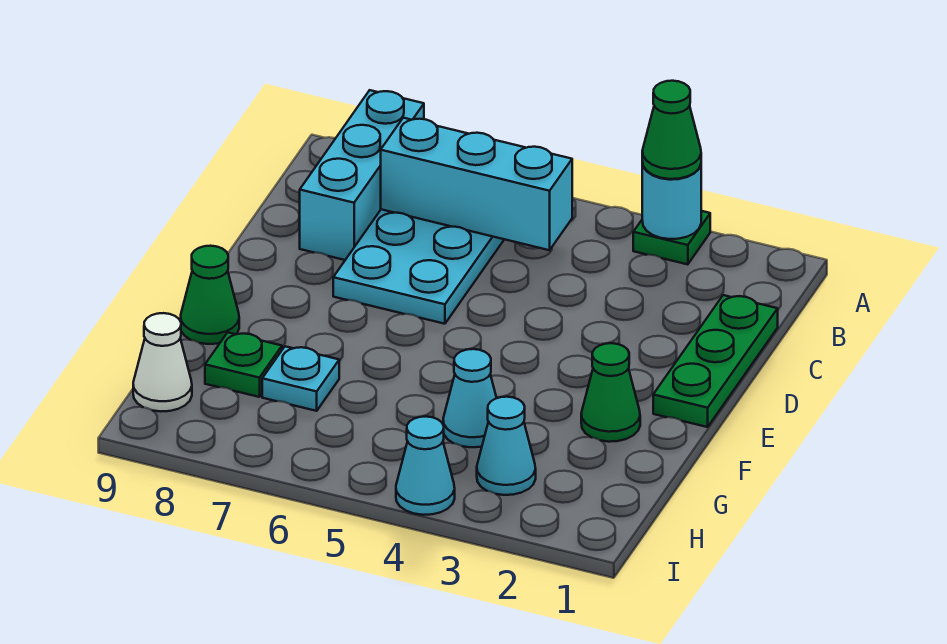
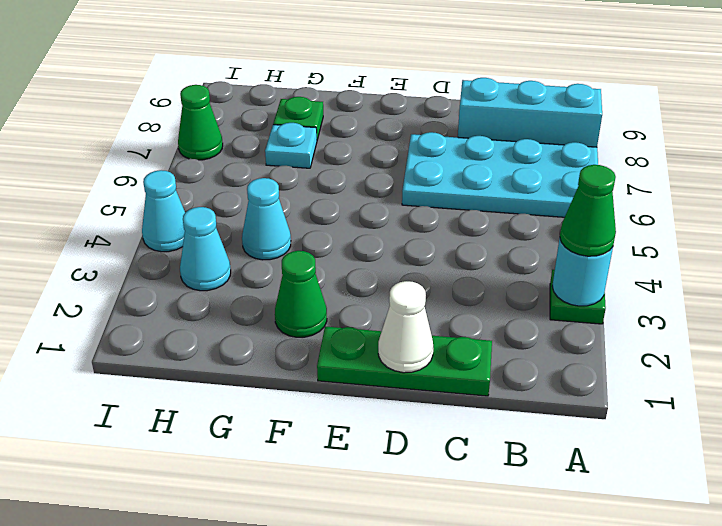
cyan 1x3 brick [381,118,572,250] -> none
green 1x1 cone [181,246,239,344] -> green 1x1 cone moved to [178,85,223,160]
white 1x1 cone [133,313,192,411] -> white 1x1 cone moved to [378,281,433,373]

